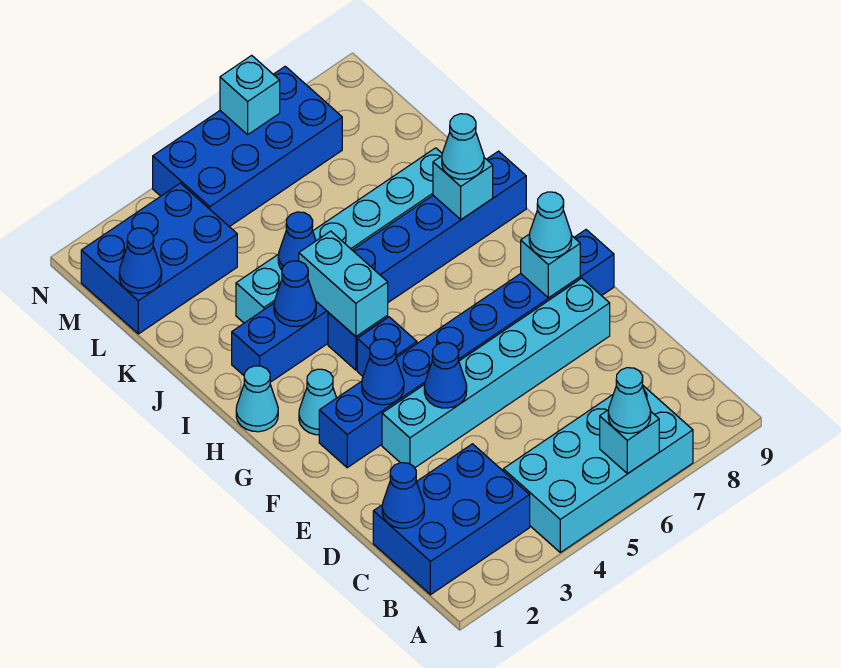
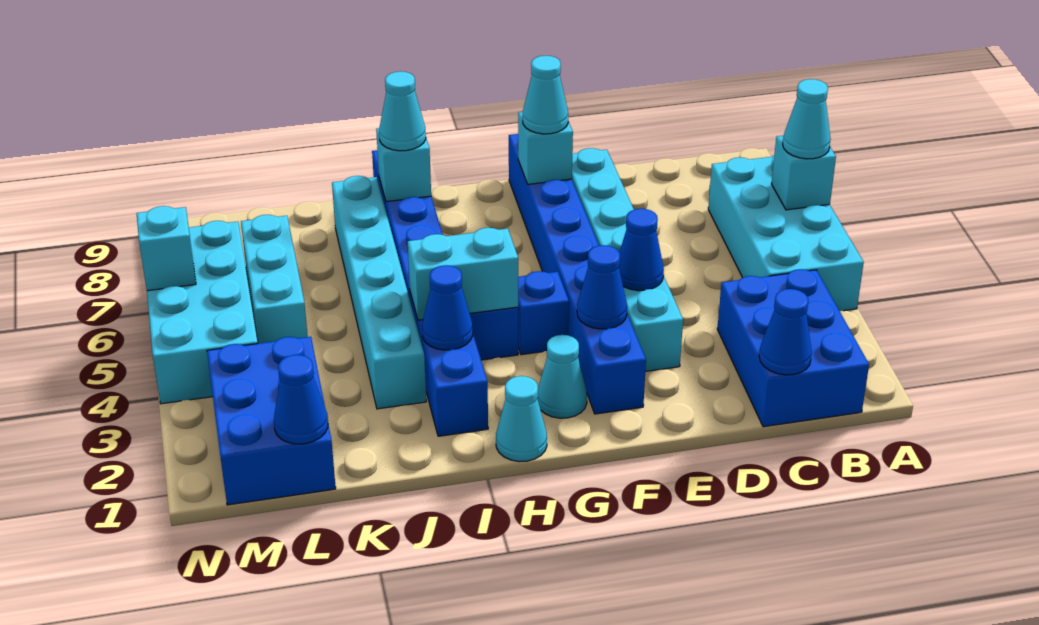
blue 1x1 cone [278,212,316,270] -> none
none -> cyan 1x3 brick [241,215,308,344]
blue 2x4 brick [153,66,342,227] -> cyan 2x4 brick [147,221,258,404]

